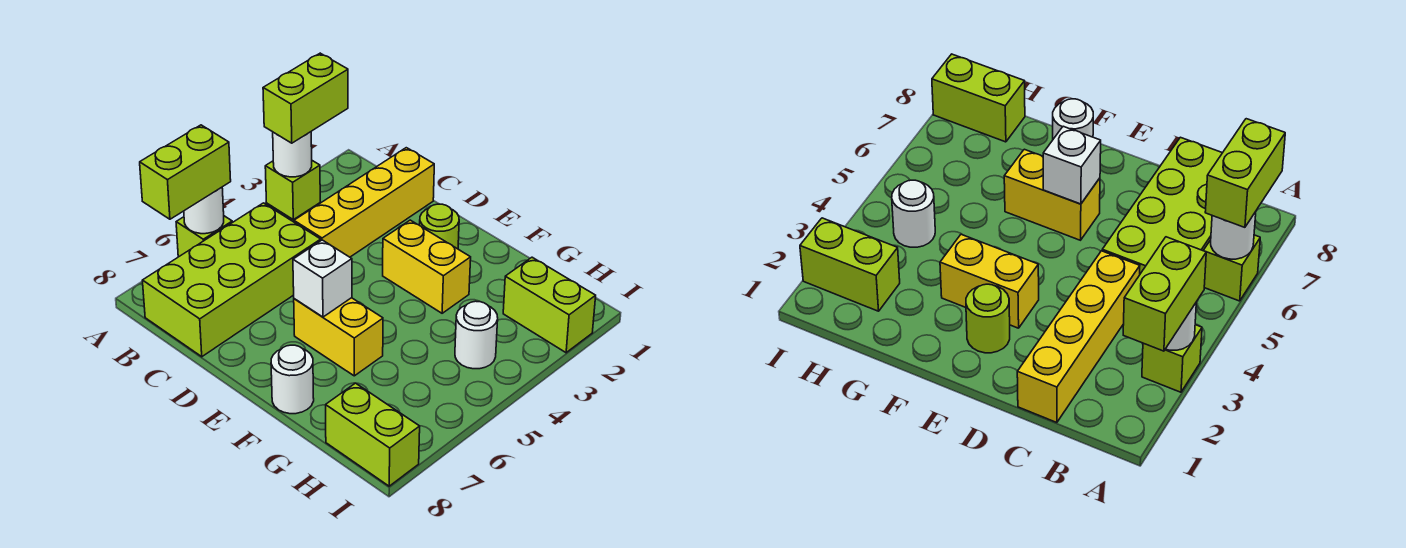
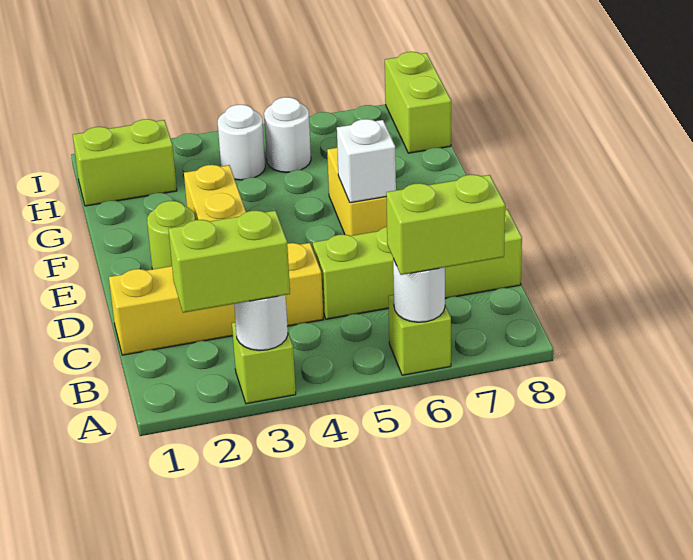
lime 2x4 brick [142,203,321,357] -> lime 1x4 brick [313,209,522,319]
white 1x1 round brick [271,345,314,414] -> white 1x1 round brick moved to [264,97,311,173]
lime 1x2 brick [503,257,596,353] -> lime 1x2 brick turned to [73,119,177,206]

